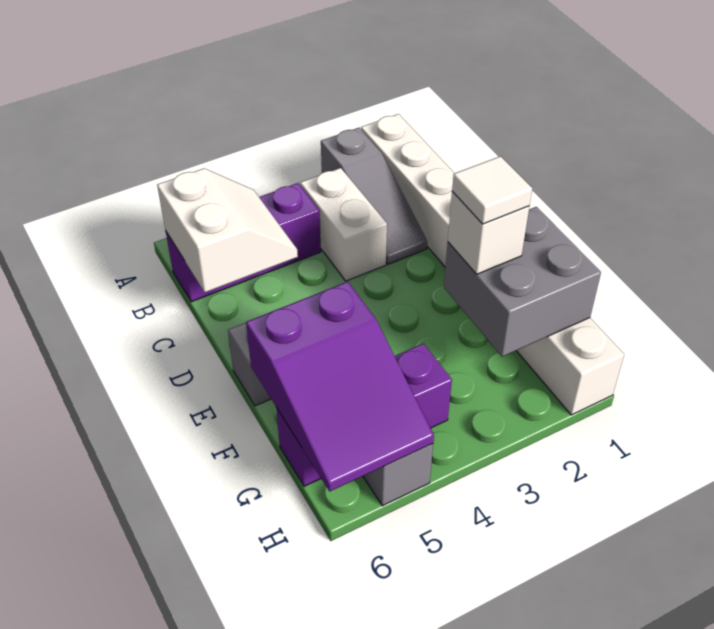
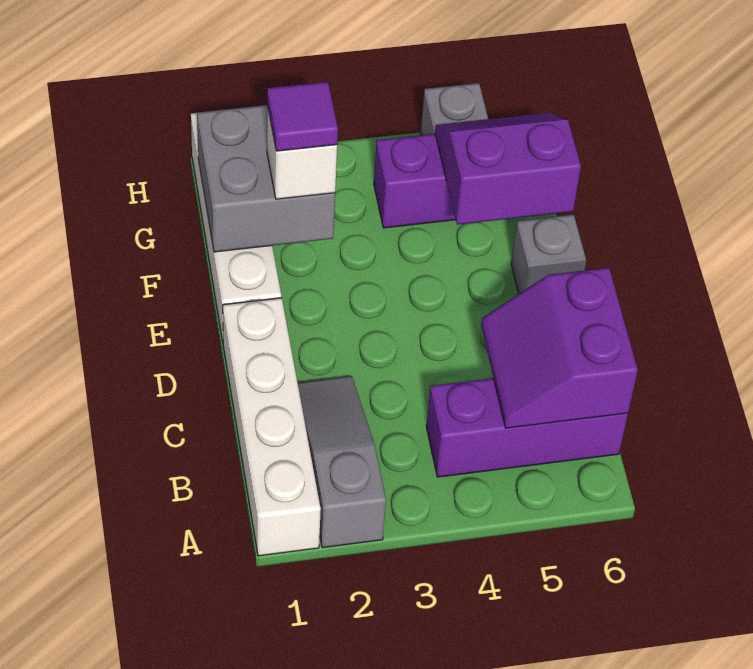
white 1x2 brick [300,168,387,281] -> none
white 2x2 slope [157,168,298,292] -> purple 2x2 slope [481,268,638,428]
white 1x1 tile [452,156,532,224] -> purple 1x1 tile [267,82,338,151]
purple 2x3 slope [246,282,434,491] -> purple 2x2 slope [435,113,581,225]

